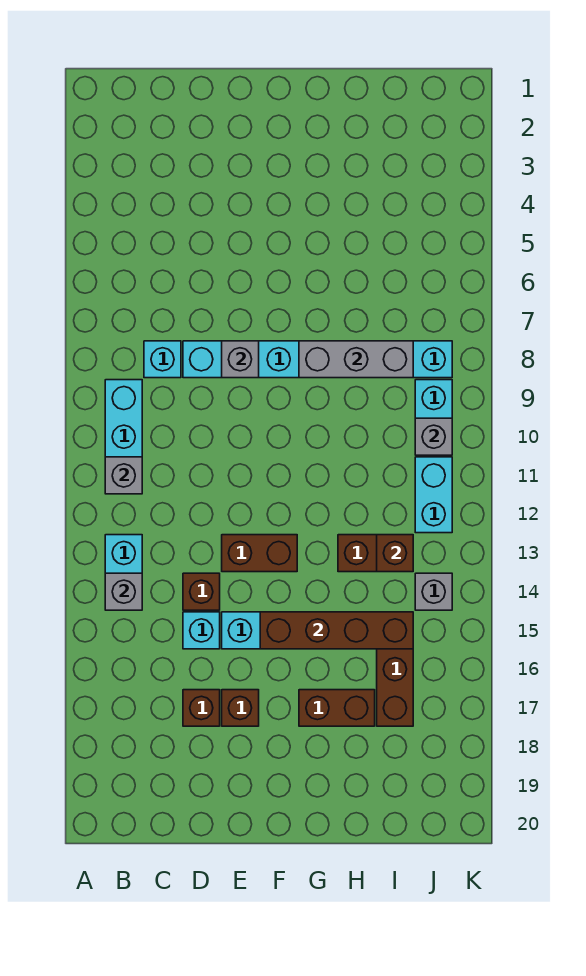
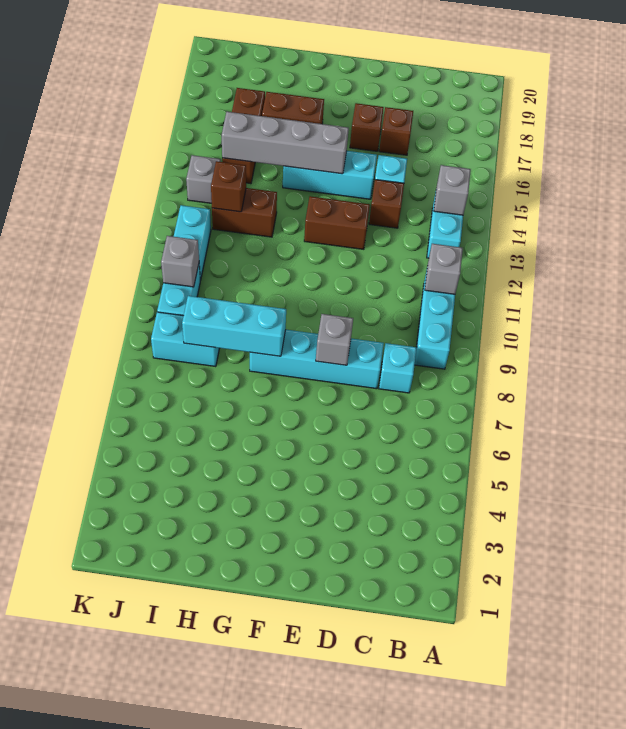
brown 1x4 brick [260,612,413,649] -> grey 1x4 brick [222,112,349,174]
grey 1x3 brick [299,341,413,378] -> cyan 1x3 brick [182,296,286,356]

